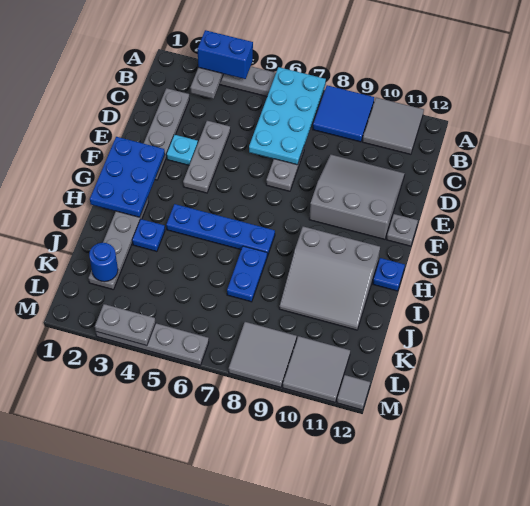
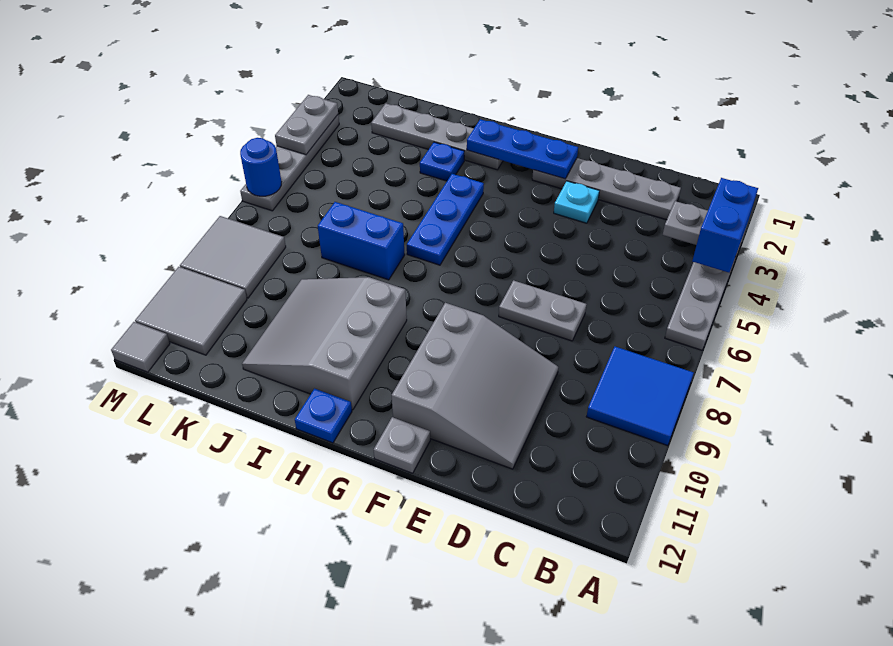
cyan 2x4 plate [249,67,326,165] -> none
grey 2x2 tile [362,98,424,154] -> none
grey 1x3 plate [183,121,230,193] -> none
blue 2x3 plate [90,137,165,217] -> blue 1x3 plate [467,119,578,179]
blue 1x4 plate [166,204,275,256] -> blue 1x3 plate [407,174,484,265]
blue 1x2 plate [227,246,267,302] -> blue 1x2 brick [318,202,405,280]
blue 1x1 round brick [89,243,118,282] -> blue 1x1 round brick moved to [240,138,281,196]

